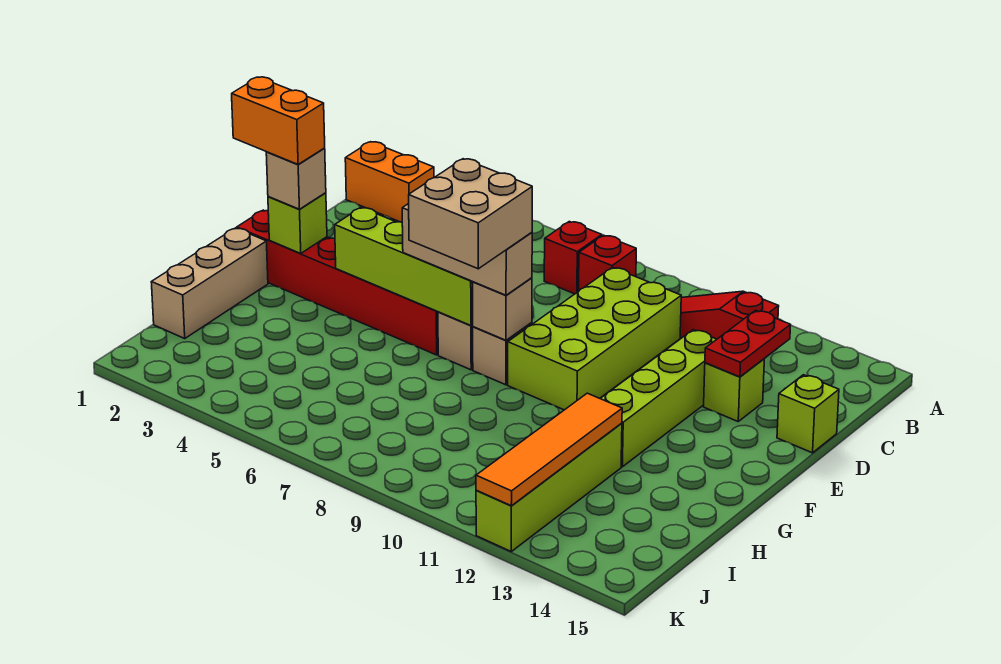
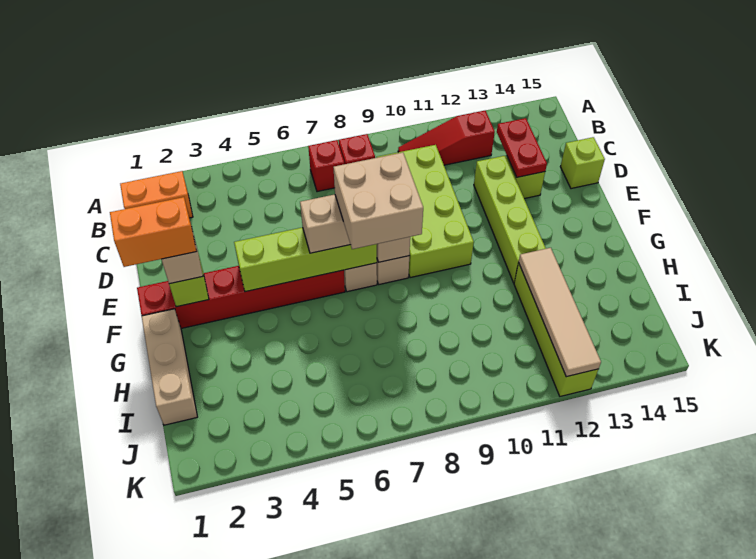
orange 1x4 tile [476,393,622,506] -> tan 1x4 tile [519,248,601,377]

